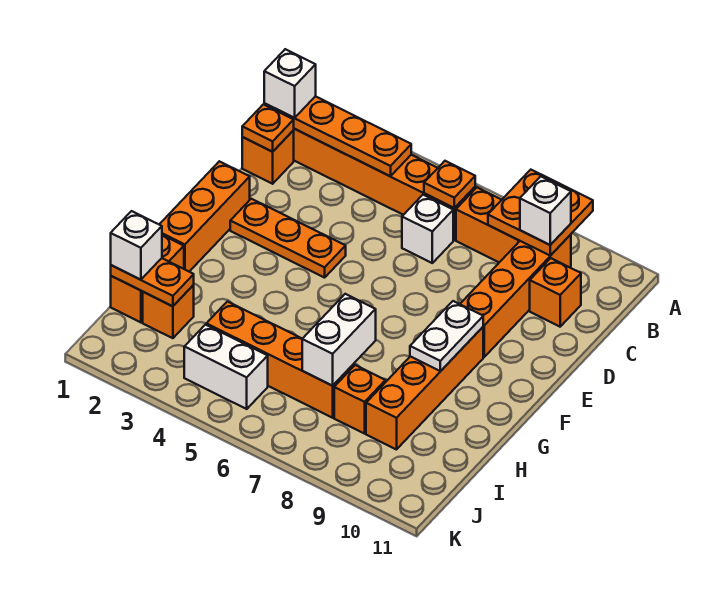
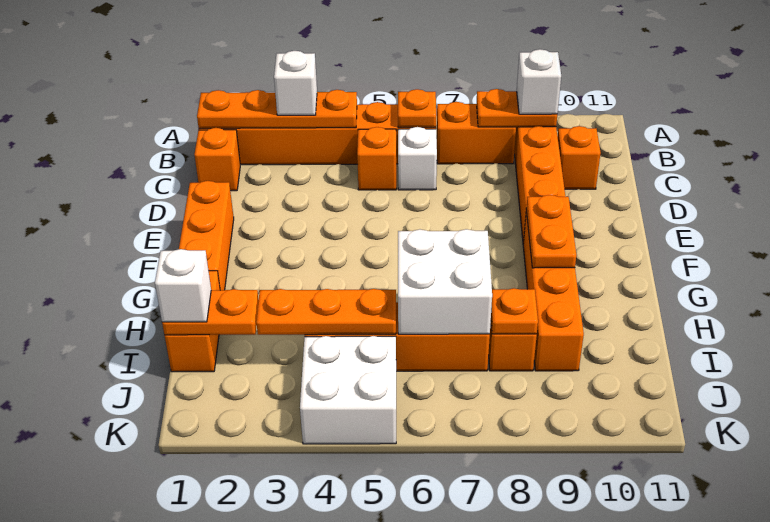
orange 2x2 plate [488,170,593,256] -> orange 1x2 plate [477,89,557,127]
white 1x1 brick [264,49,316,118] -> white 1x1 brick moved to [274,51,317,115]
orange 1x1 plate [242,104,294,152] -> orange 1x1 plate moved to [491,288,538,334]
orange 1x3 plate [230,199,346,278] -> orange 1x3 plate moved to [256,289,396,335]
white 1x2 plate [410,301,483,371] -> orange 1x2 plate [526,195,576,268]
white 1x2 brick [302,294,376,386] -> white 2x2 brick [398,229,492,334]
orange 1x1 brick [143,285,194,338] -> orange 1x1 brick moved to [357,127,396,190]
white 1x2 brick [184,325,268,409] -> white 2x2 brick [300,336,396,444]

